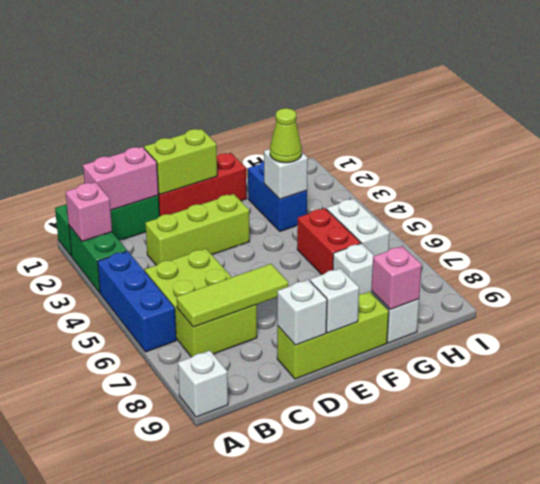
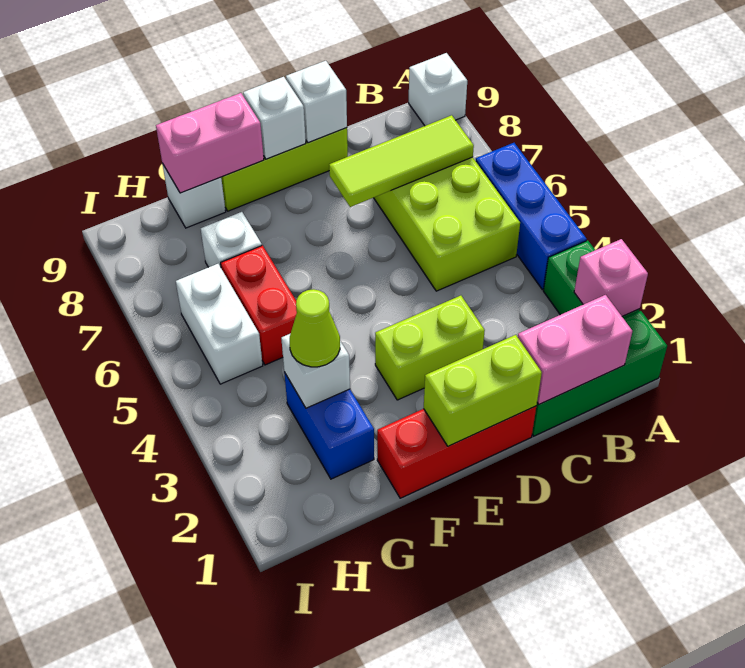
lime 1x3 brick [145,194,250,265] -> lime 1x2 brick [375,296,485,400]
pink 1x1 brick [371,246,422,309] -> pink 1x2 brick [156,93,264,193]

